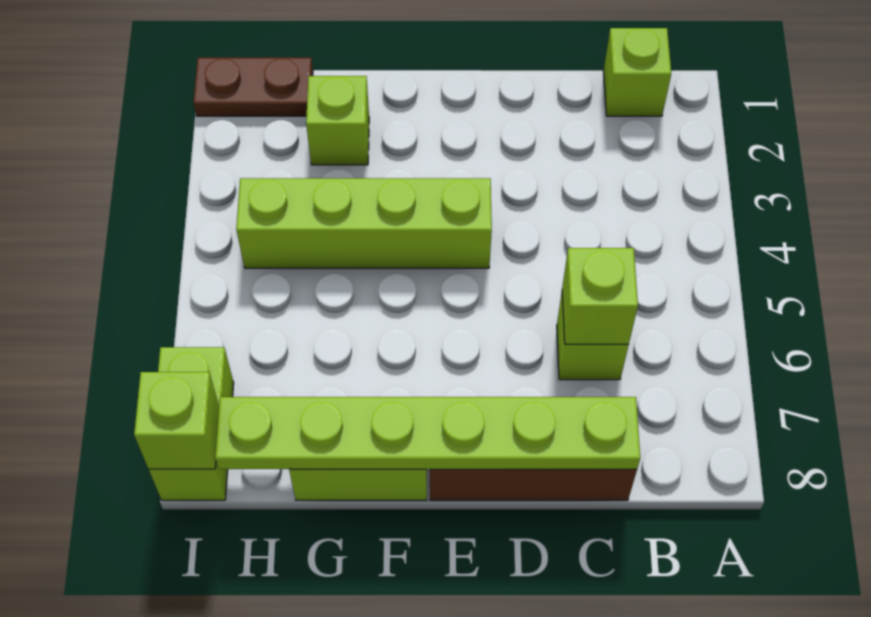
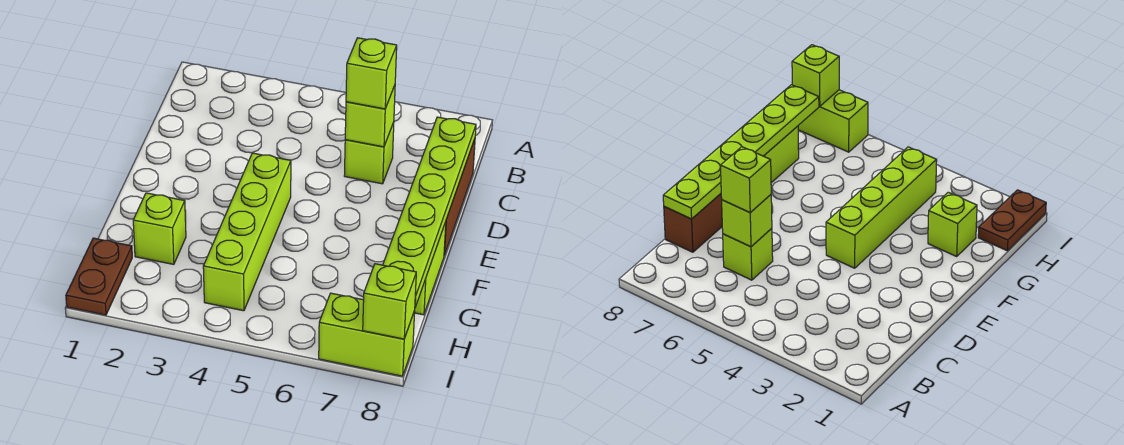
lime 1x1 brick [603,28,671,116] -> lime 1x1 brick moved to [346,38,397,109]

